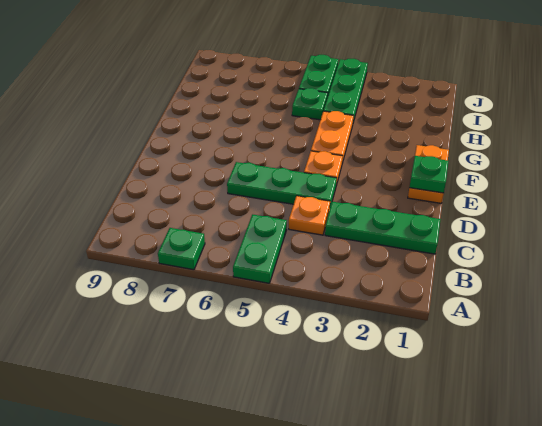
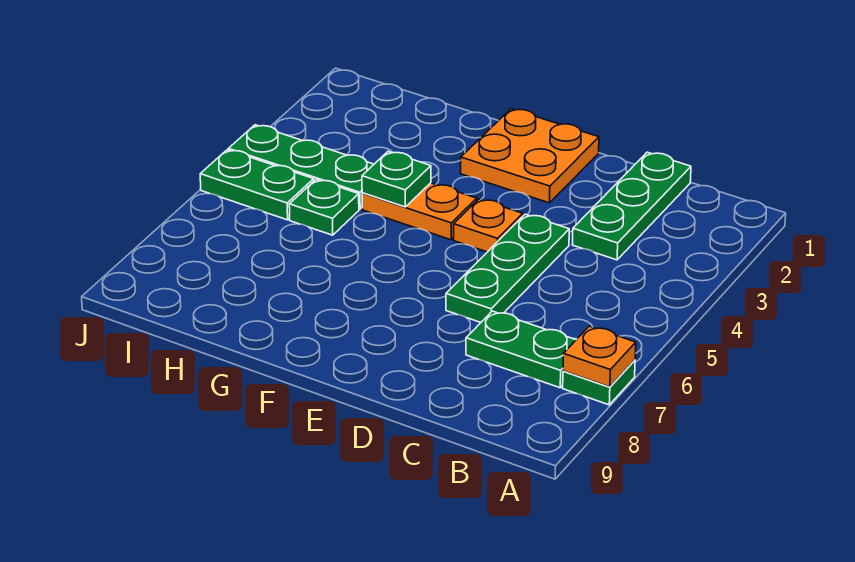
green 1x2 plate [233,214,287,283] -> green 1x2 plate moved to [466,311,576,388]
orange 1x1 plate [289,196,330,235] -> orange 1x1 plate moved to [563,326,636,387]
orange 1x2 plate [408,145,449,203] -> orange 2x2 plate [461,109,599,203]
green 1x1 plate [409,156,448,193] -> green 1x1 plate moved to [362,152,431,207]

